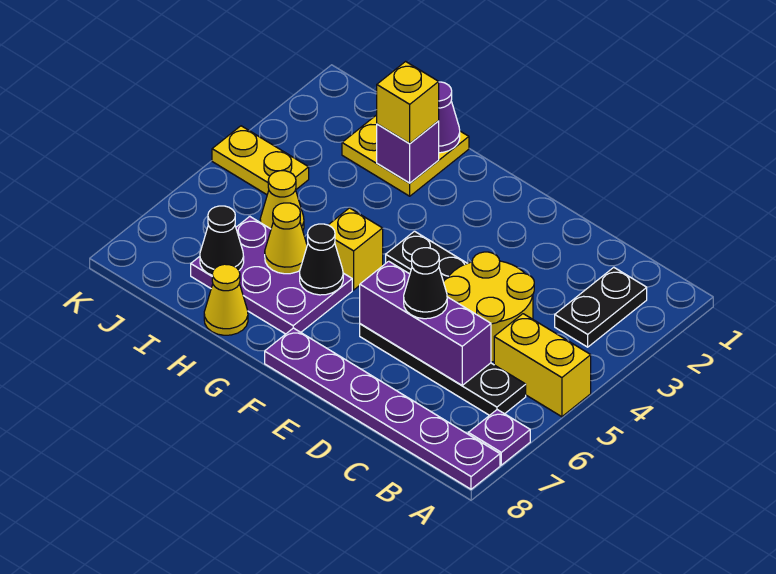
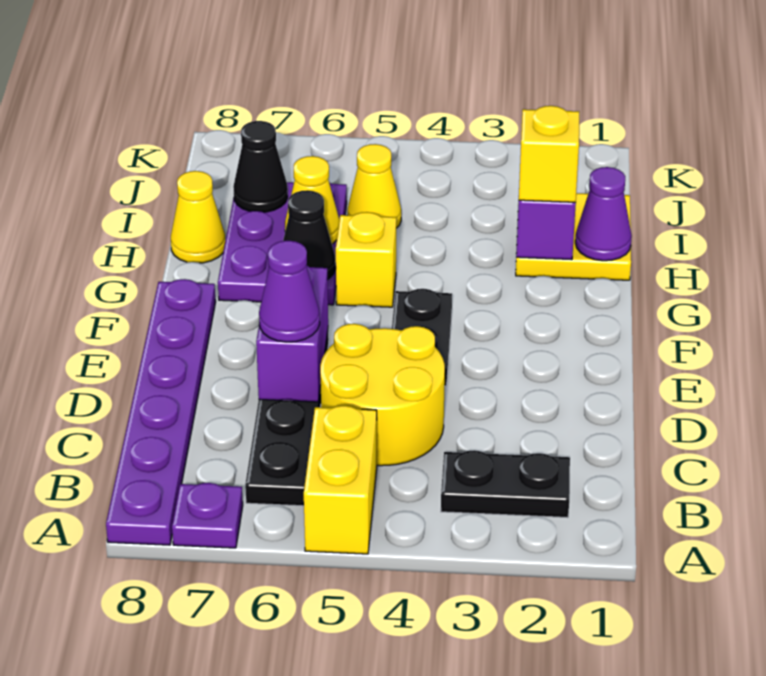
purple 1x3 brick [360,261,491,385] -> purple 1x2 brick [256,266,328,402]
black 1x1 cone [404,248,447,319] -> purple 1x1 cone [259,241,320,342]
yellow 1x2 plate [212,126,309,195] -> none

